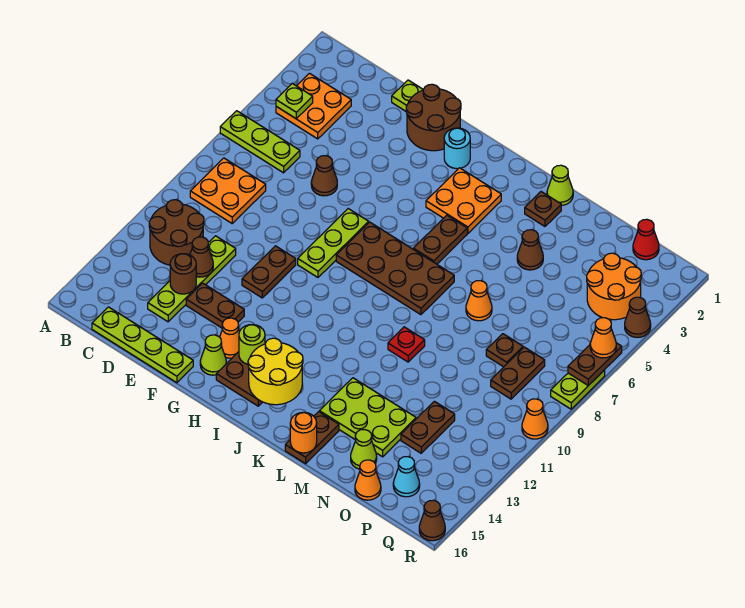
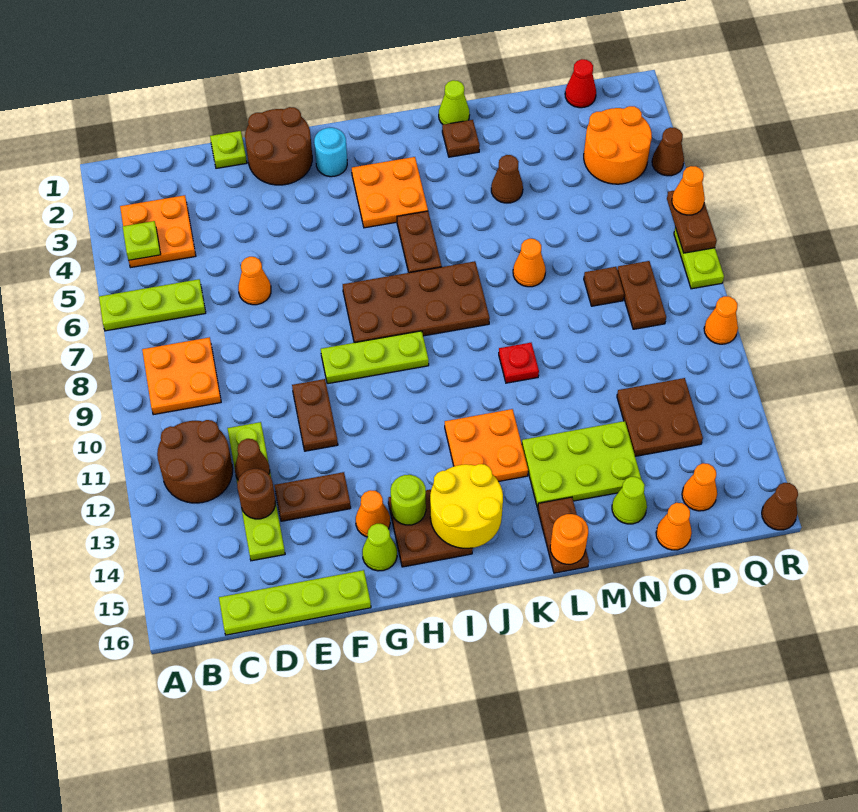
brown 1x1 cone [311,156,337,196] -> orange 1x1 cone [238,257,271,305]
lime 1x3 plate [298,209,369,277] -> lime 1x3 plate turned to [321,331,429,384]
none -> orange 2x2 plate [445,409,528,481]
brown 1x2 plate [401,401,455,453] -> brown 2x2 plate [617,378,703,456]
cyan 1x1 cone [393,457,420,497] -> orange 1x1 cone [682,463,717,511]

